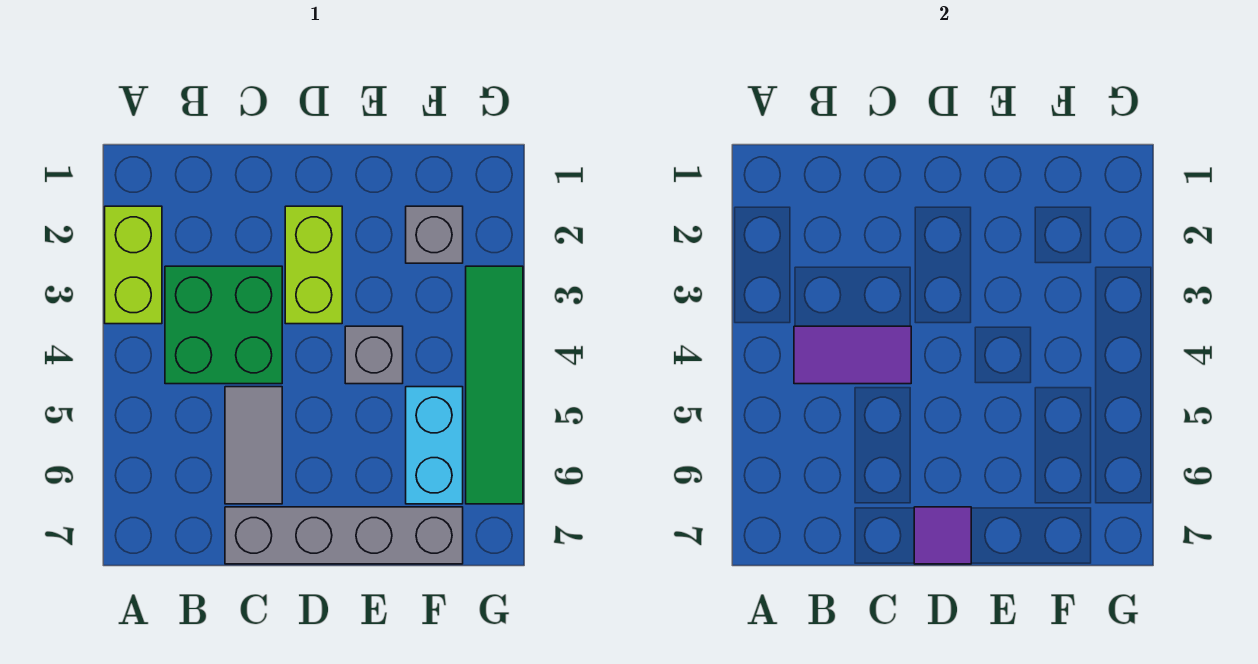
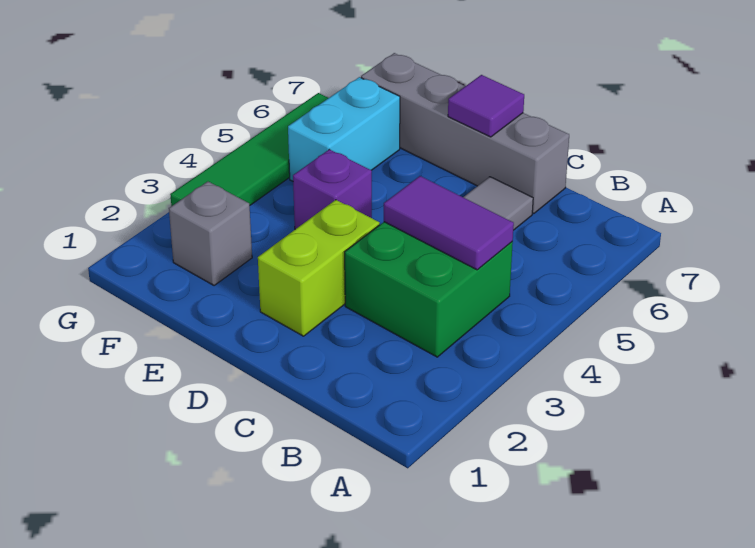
lime 1x2 brick [105,206,162,324] -> none
grey 1x1 brick [345,326,403,384] -> purple 1x1 brick [293,149,372,229]

